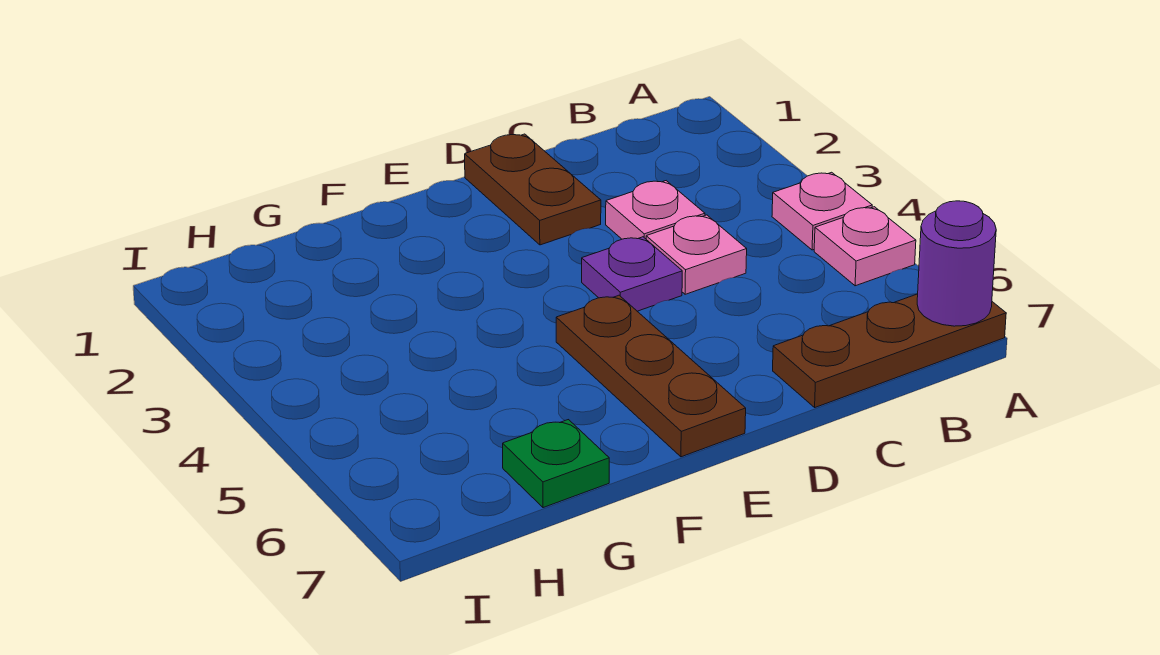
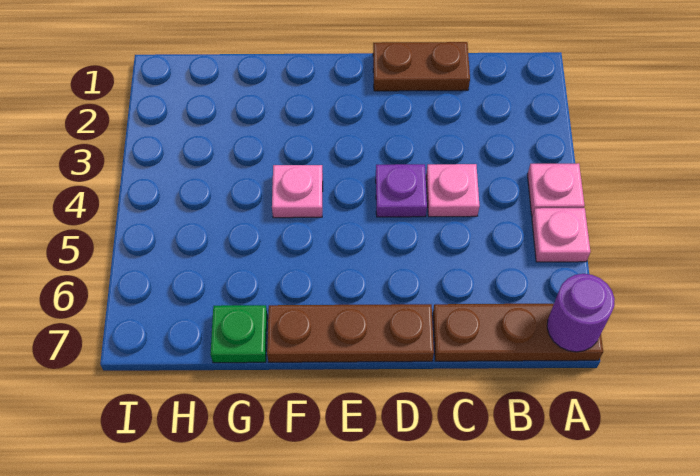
pink 1x1 plate [606,181,705,239] -> pink 1x1 plate moved to [272,165,323,218]
brown 1x2 plate [465,134,601,245] -> brown 1x2 plate turned to [373,42,470,91]
brown 1x3 plate [556,295,746,457] -> brown 1x3 plate turned to [267,304,434,362]

